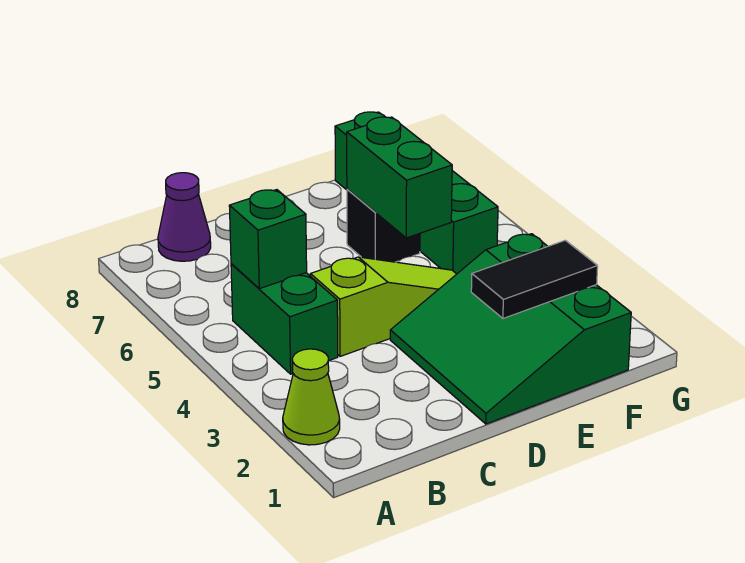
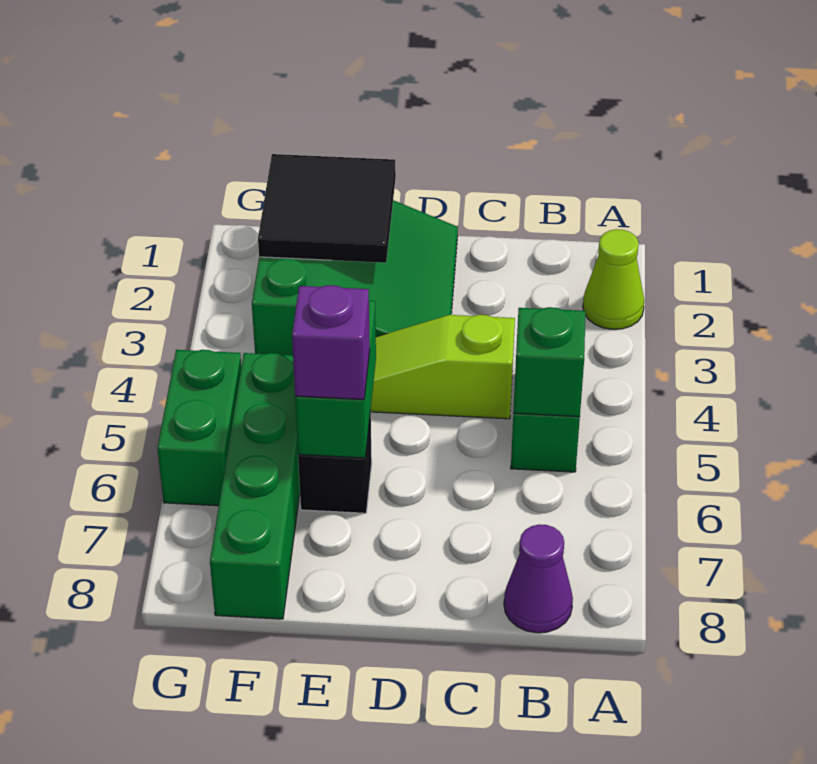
black 1x2 tile [471,240,598,318] -> black 2x2 tile [258,154,396,263]
none -> purple 1x1 brick [292,285,370,400]
none -> green 1x2 brick [157,350,241,506]

